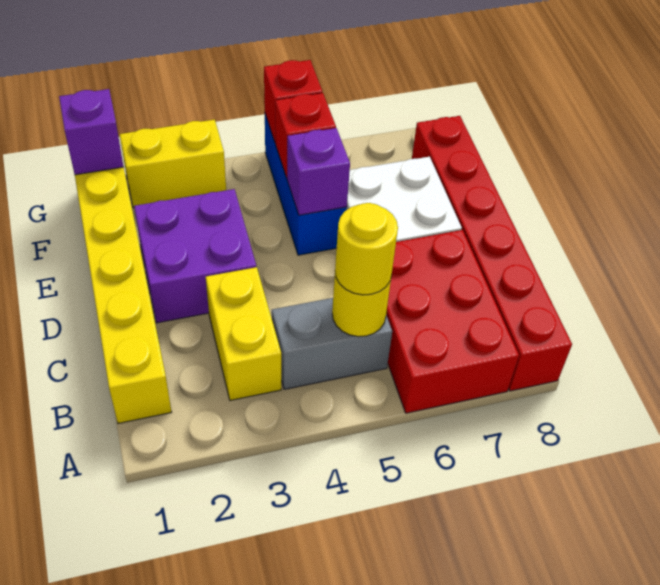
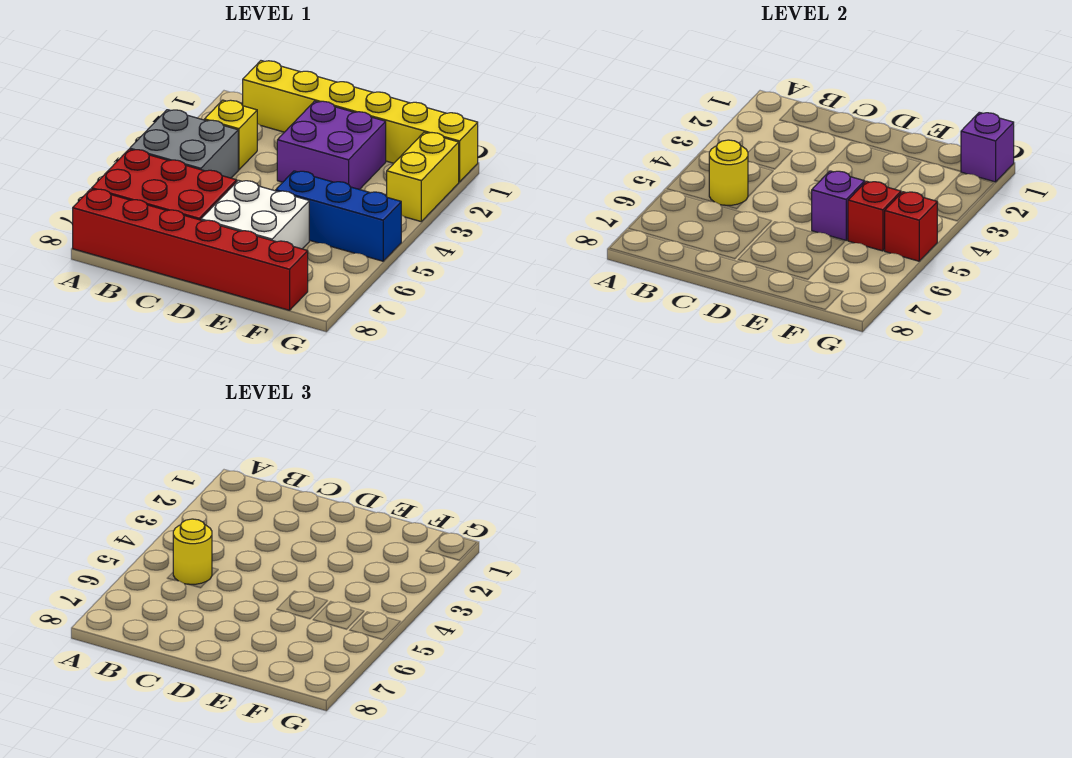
yellow 1x2 brick [206,267,281,400] -> yellow 1x1 brick [204,100,257,170]
grey 1x2 brick [272,298,392,389] -> grey 2x2 brick [130,110,238,178]

